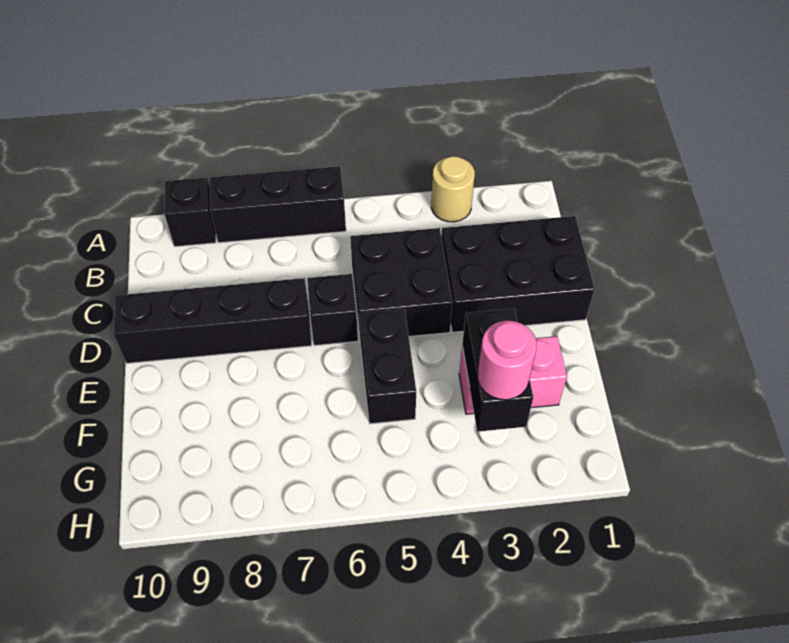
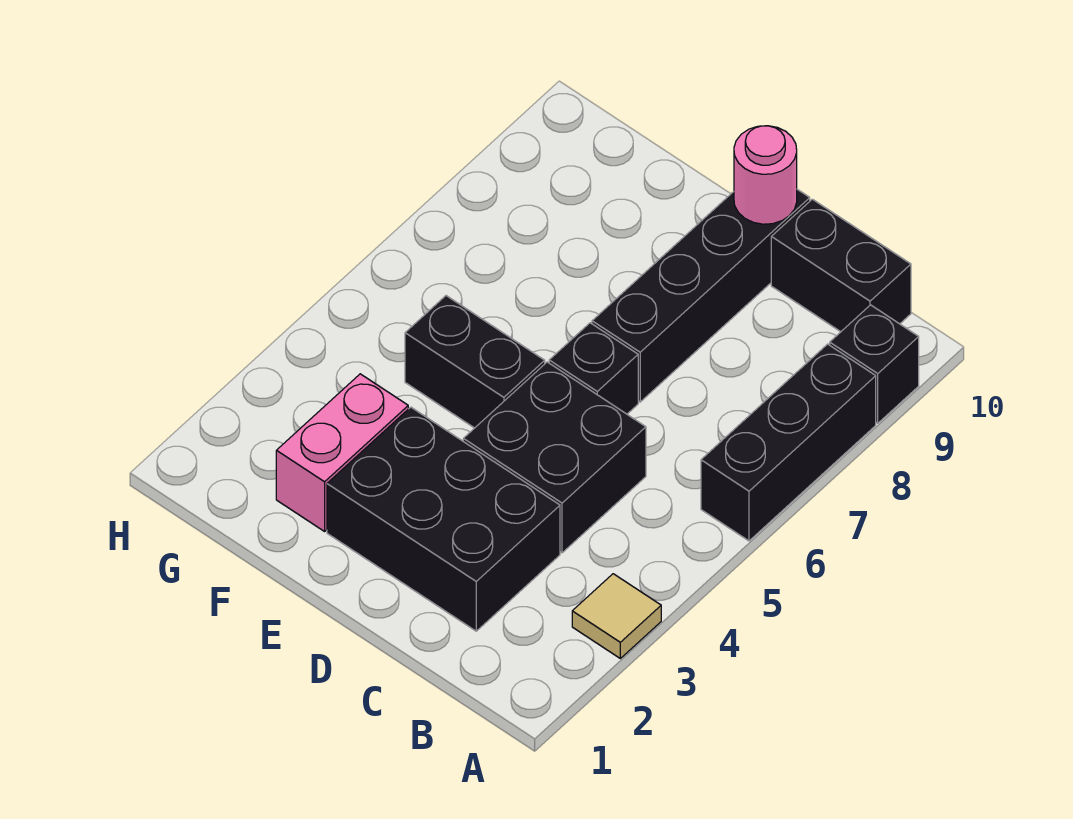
tan 1x1 round brick [431,156,475,222] -> tan 1x1 tile [572,574,661,658]
black 2x3 brick [441,216,595,332] -> black 2x3 brick turned to [327,407,560,631]
black 1x2 brick [462,308,533,432] -> black 1x2 brick moved to [771,199,911,332]
pink 1x1 round brick [478,321,537,400] -> pink 1x1 round brick moved to [734,126,797,224]

